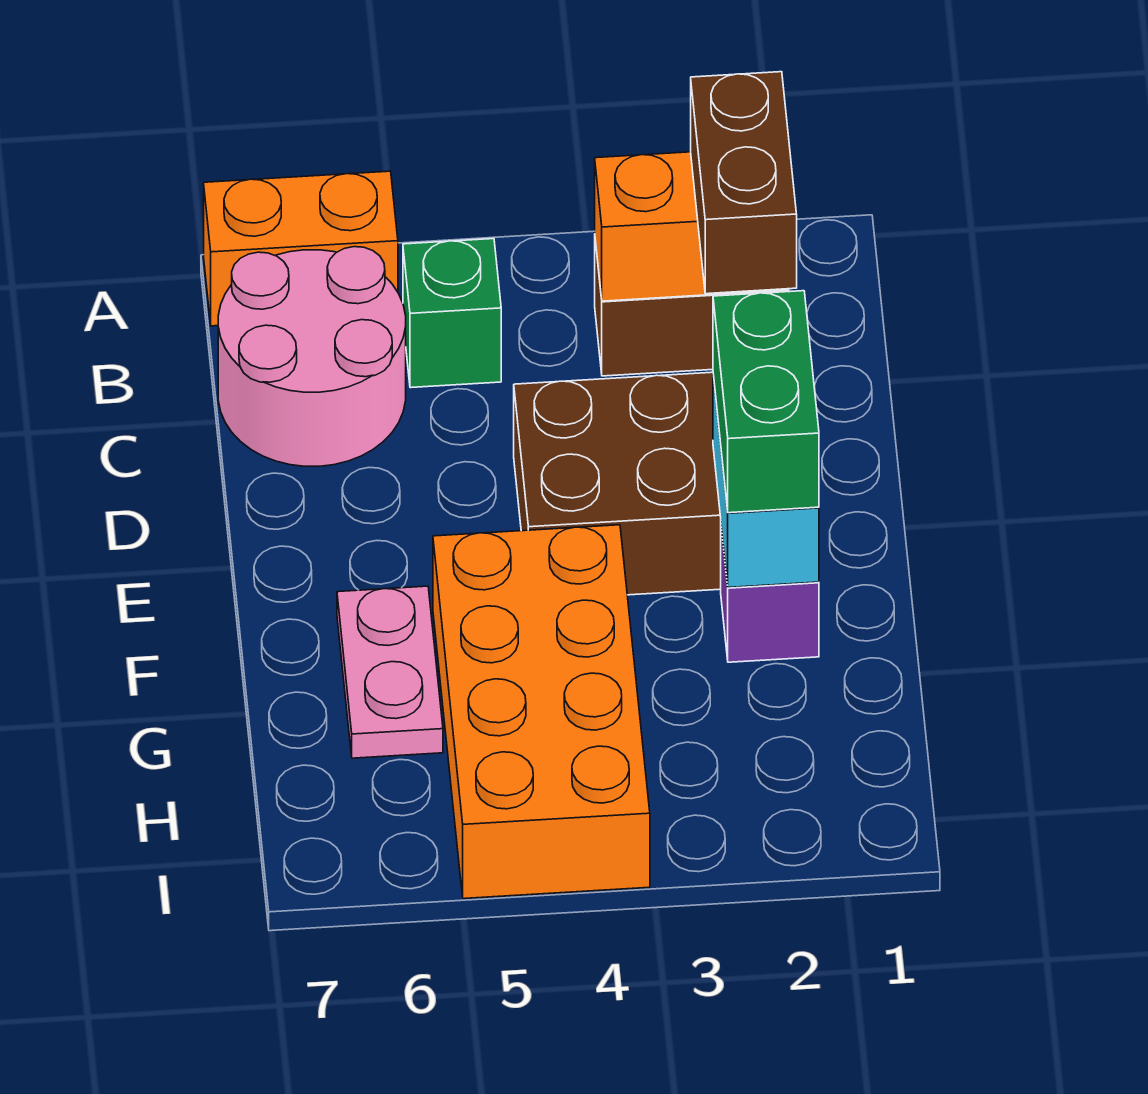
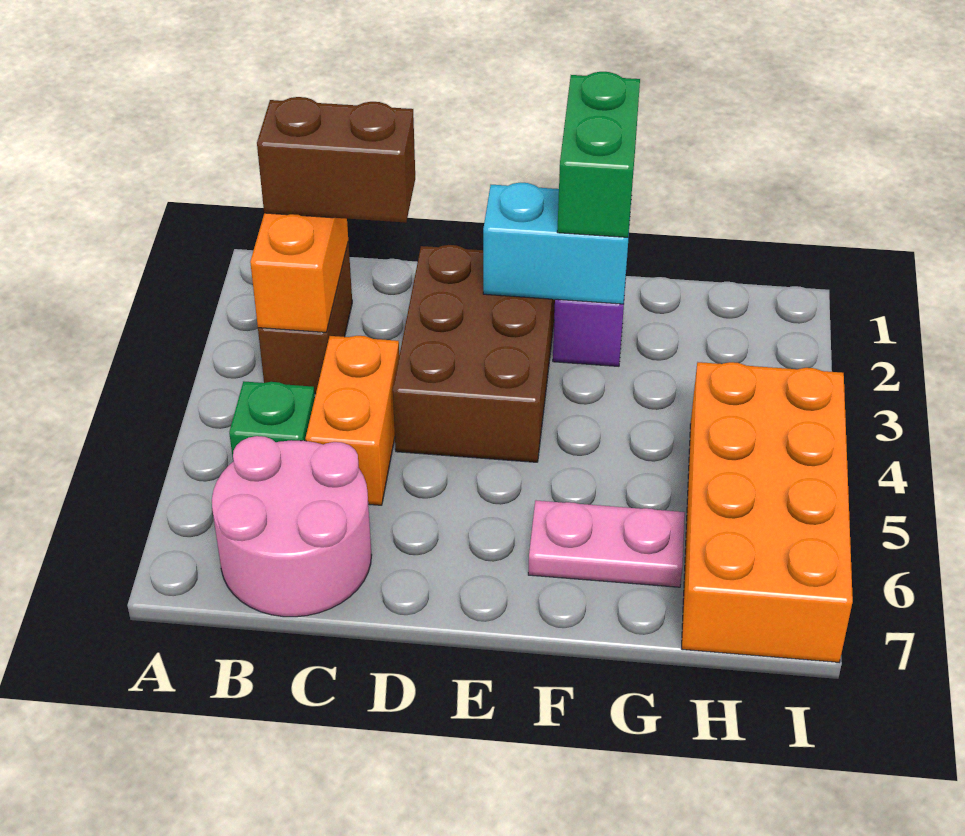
orange 1x2 brick [204,171,398,326] -> orange 1x2 brick moved to [306,336,399,505]
green 1x2 brick [713,291,819,513] -> green 1x2 brick turned to [557,72,640,237]
orange 2x4 brick [433,525,650,899] -> orange 2x4 brick turned to [682,362,853,662]

